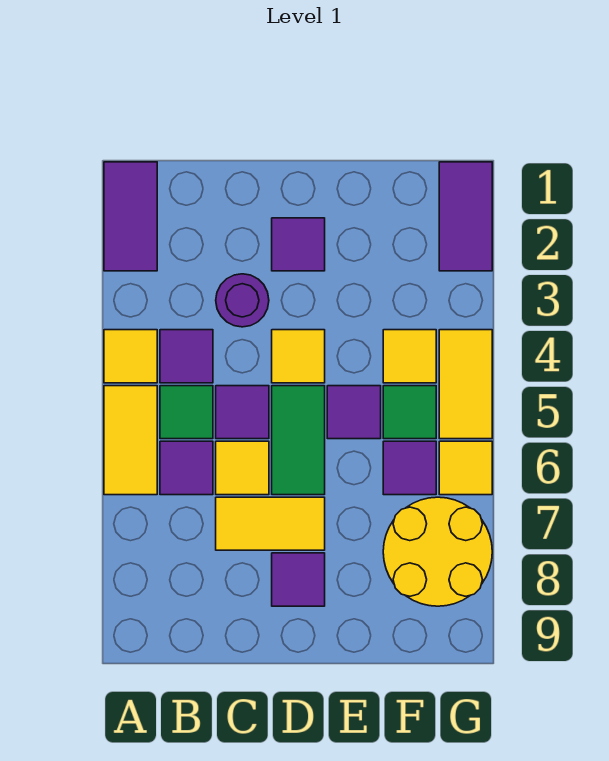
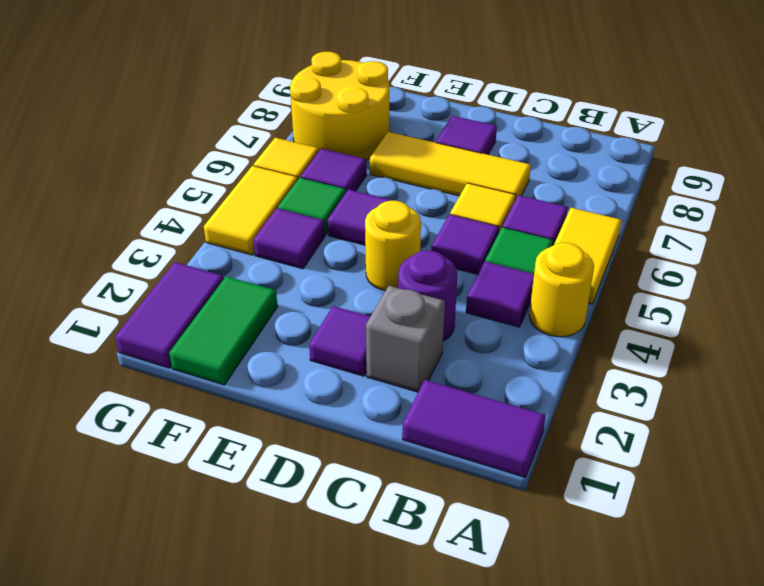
purple 1x2 tile [104,162,157,271] -> purple 1x2 tile turned to [402,380,546,477]
yellow 1x1 tile [104,330,157,383] -> yellow 1x1 round brick [529,243,594,337]
none -> grey 1x1 brick [366,286,445,392]
yellow 1x2 tile [216,497,325,550] -> yellow 1x3 tile [370,132,531,200]
yellow 1x1 tile [272,330,325,383] -> yellow 1x1 round brick [365,201,421,291]
green 1x2 tile [272,386,325,495] -> green 1x2 tile moved to [169,276,278,385]
yellow 1x1 tile [383,330,436,383] -> purple 1x1 tile [253,208,325,269]

